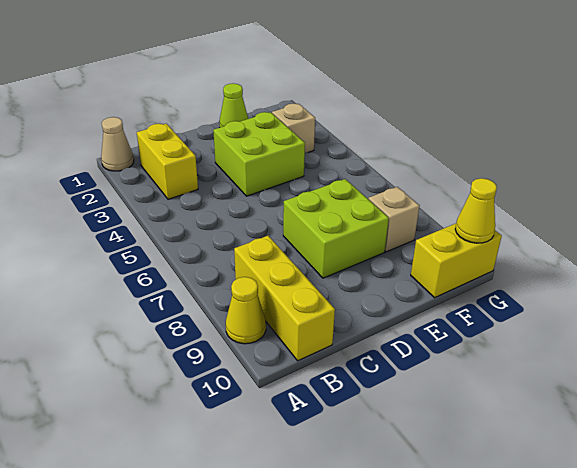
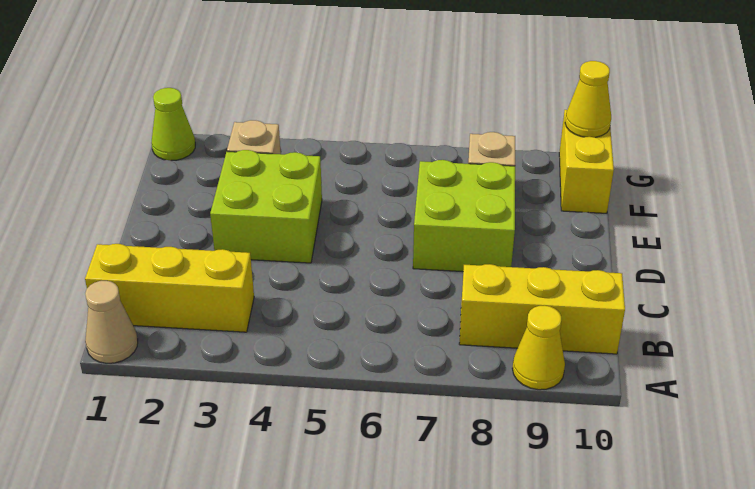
yellow 1x2 brick [137,124,198,199] -> yellow 1x3 brick [85,244,254,332]
lime 1x1 cone [219,83,248,127] -> lime 1x1 cone moved to [152,88,195,161]

